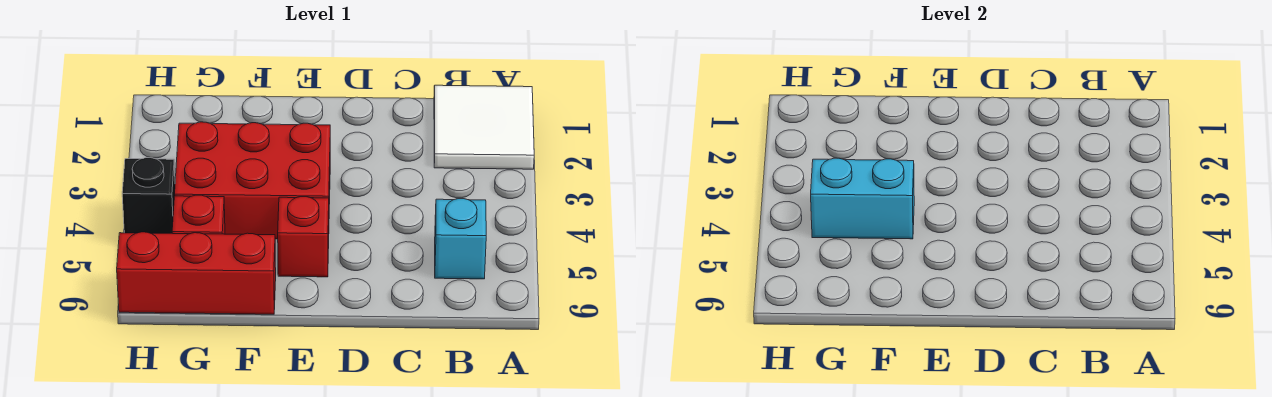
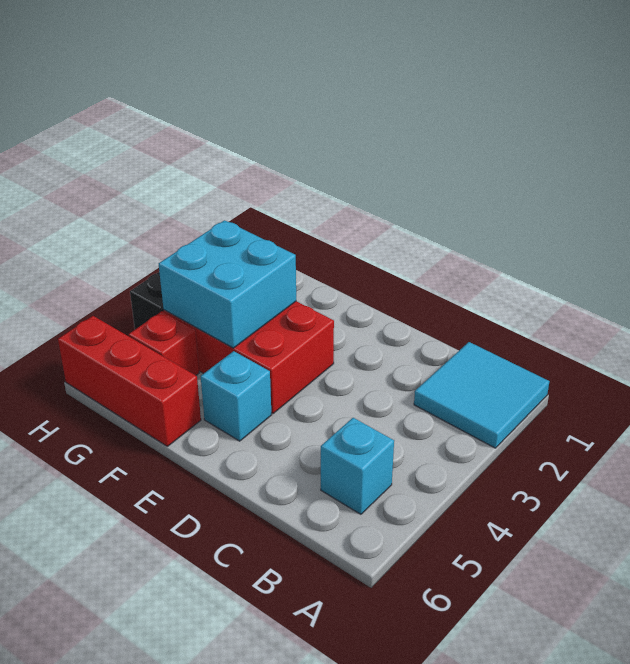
white 2x2 tile [434,85,534,169] -> cyan 2x2 tile [414,342,549,448]
red 1x1 brick [278,197,329,277] -> cyan 1x1 brick [201,351,271,441]
cyan 1x2 brick [811,158,914,239] -> cyan 2x2 brick [159,220,296,348]

